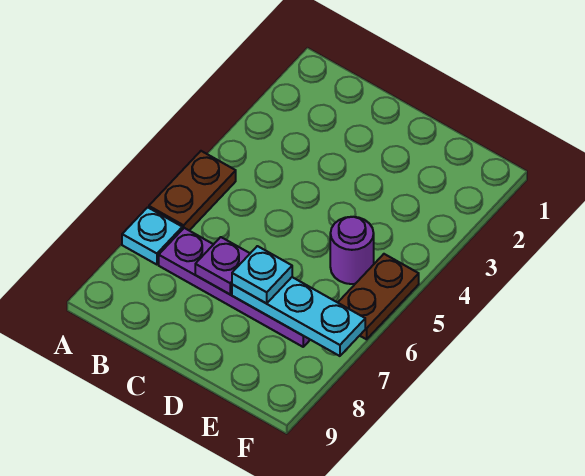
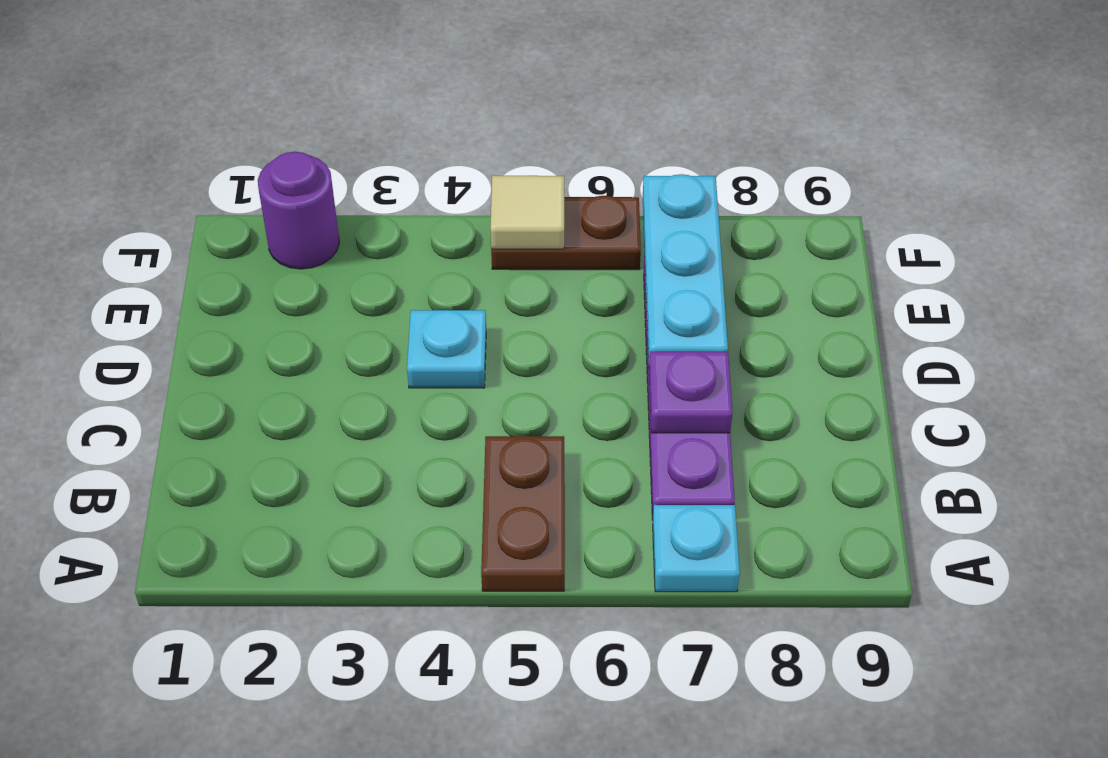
brown 1x2 plate [149,151,236,230] -> brown 1x2 plate turned to [481,436,565,591]
cyan 1x1 plate [232,246,292,303] -> cyan 1x1 plate moved to [407,310,486,388]
purple 1x1 round brick [330,217,374,284] -> purple 1x1 round brick moved to [258,152,340,269]
none -> tan 1x1 tile [490,176,564,249]

